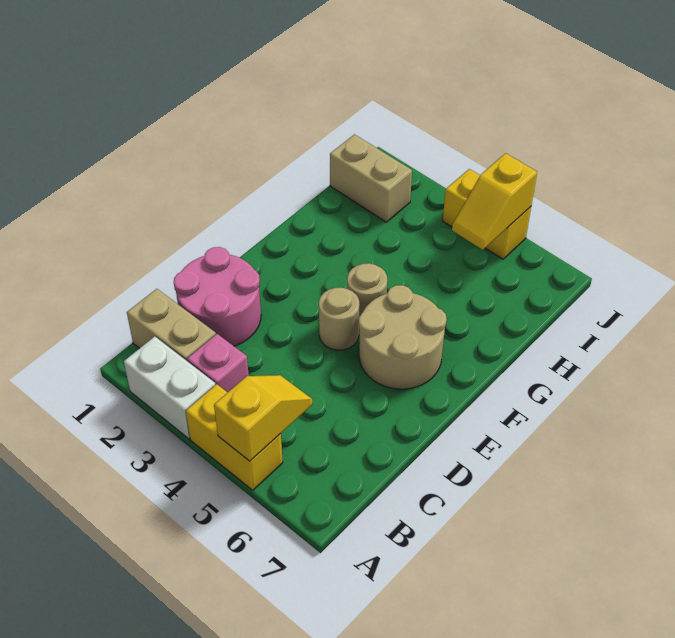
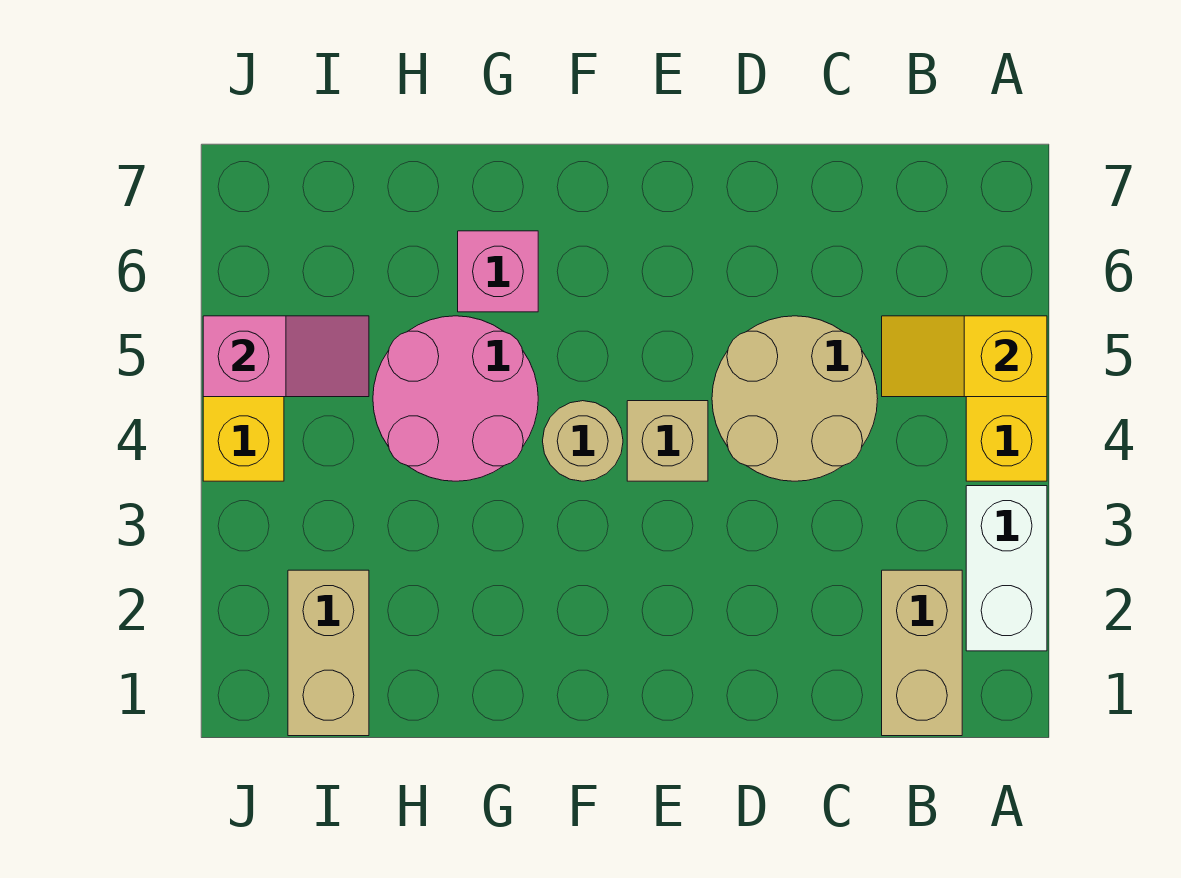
pink 1x1 brick [187,334,249,392] -> pink 1x1 brick moved to [458,231,538,312]
pink 2x2 round brick [174,247,261,346] -> pink 2x2 round brick moved to [373,316,538,481]
tan 1x1 round brick [319,288,359,350] -> tan 1x1 brick [627,401,708,481]
tan 2x2 round brick [359,285,447,389] -> tan 2x2 round brick moved to [712,316,878,481]
yellow 1x2 slope [452,153,537,250] -> pink 1x2 slope [203,316,369,397]

